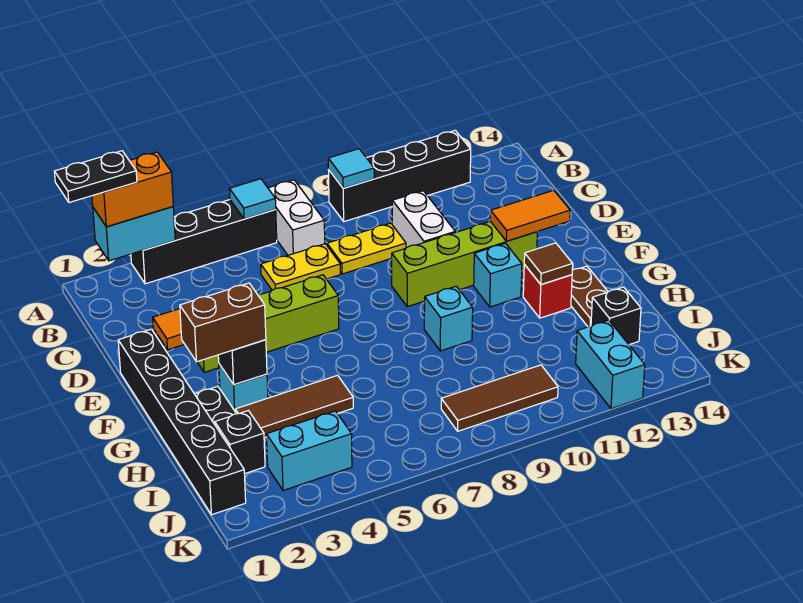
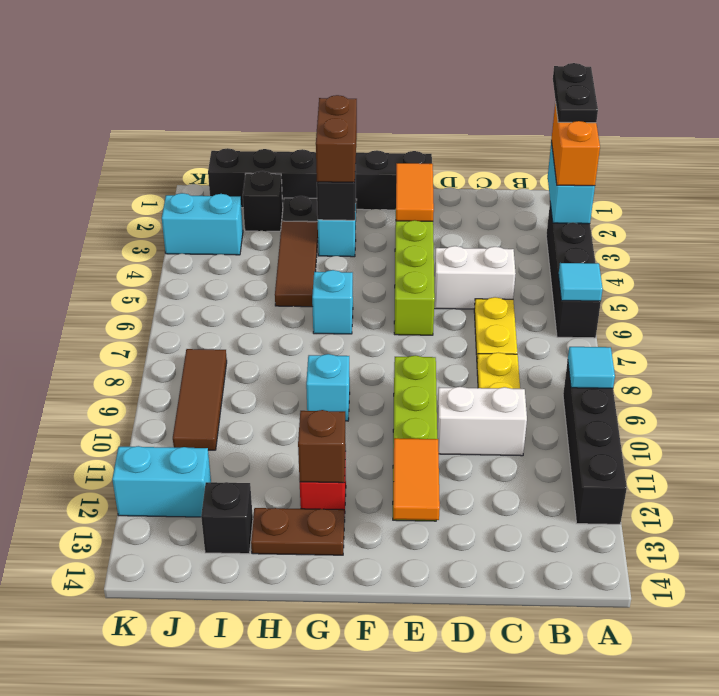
white 1x2 brick [268,180,325,255] -> white 1x2 brick moved to [434,246,516,309]
cyan 1x1 brick [474,243,522,307] -> cyan 1x1 brick moved to [312,270,353,334]
brown 1x1 tile [524,243,573,285] -> brown 1x1 brick [298,410,346,483]
cyan 1x2 brick [266,411,352,490] -> cyan 1x2 brick turned to [162,193,243,255]

